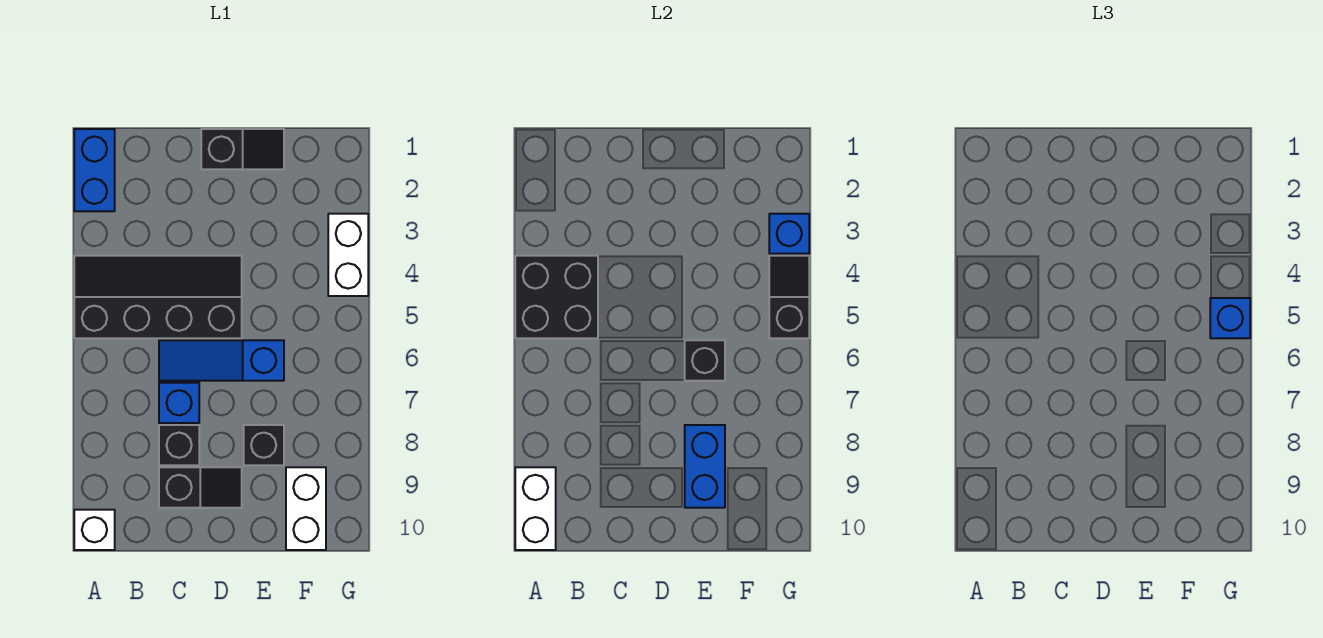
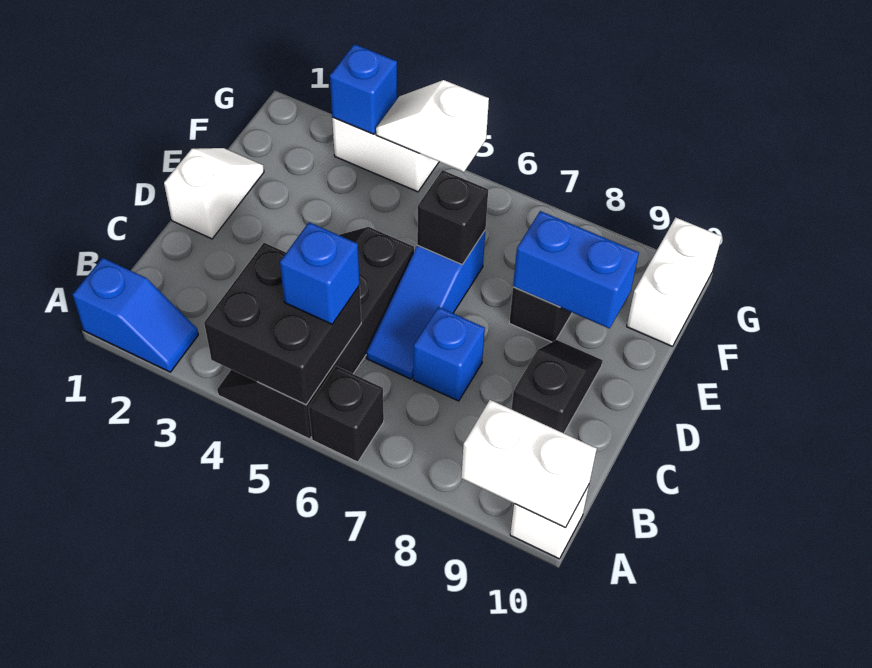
blue 1x2 brick [74,129,115,211] -> blue 1x2 slope [73,258,198,372]
black 1x1 brick [159,425,199,465] -> black 1x1 brick moved to [309,366,384,462]
black 1x2 slope [201,129,284,169] -> white 1x2 slope [164,148,264,239]
white 1x2 brick [286,467,326,550] -> white 1x2 brick turned to [627,218,722,346]
black 1x2 slope [769,256,809,338] -> white 1x2 slope [376,80,489,172]
blue 1x1 brick [1210,298,1250,338] -> blue 1x1 brick moved to [280,222,360,324]

